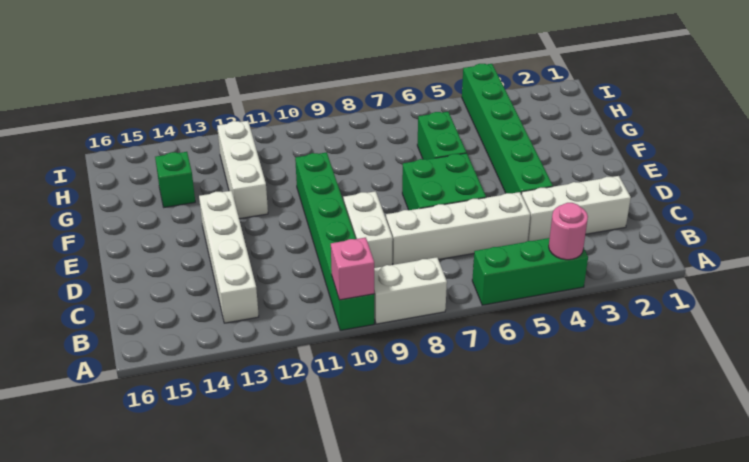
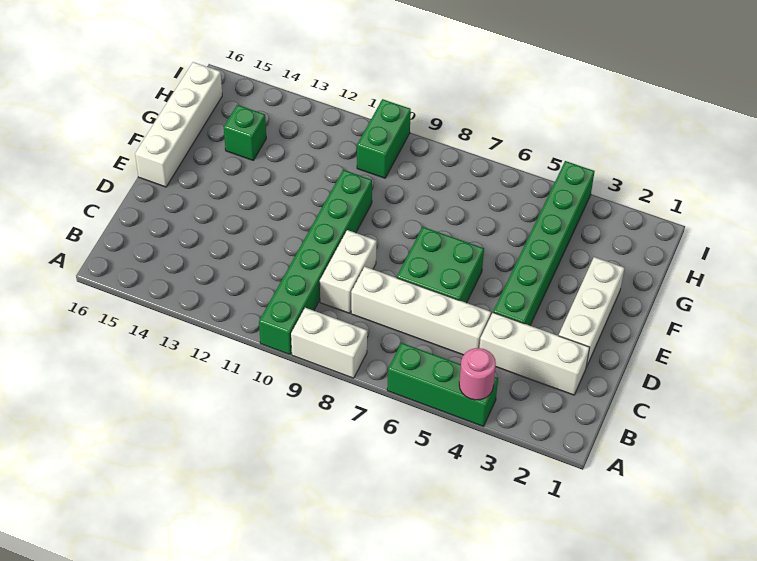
pink 1x1 brick [331,238,374,300] -> none
white 1x4 brick [199,191,259,323] -> white 1x4 brick moved to [135,62,222,187]
green 1x2 brick [417,112,466,160] -> green 1x2 brick moved to [357,99,411,178]
white 1x3 brick [217,121,268,219] -> white 1x3 brick moved to [559,257,624,367]

